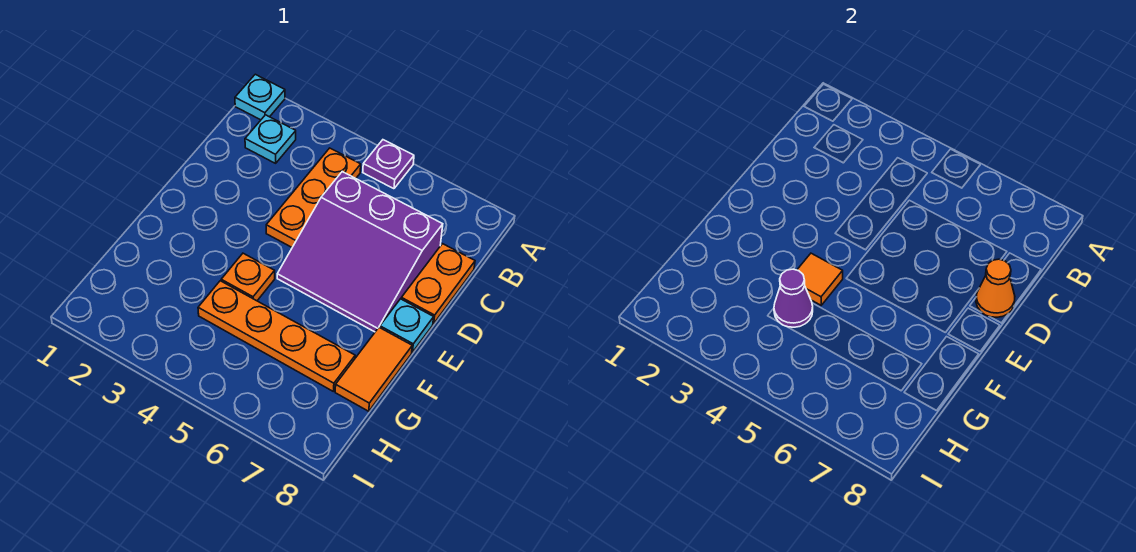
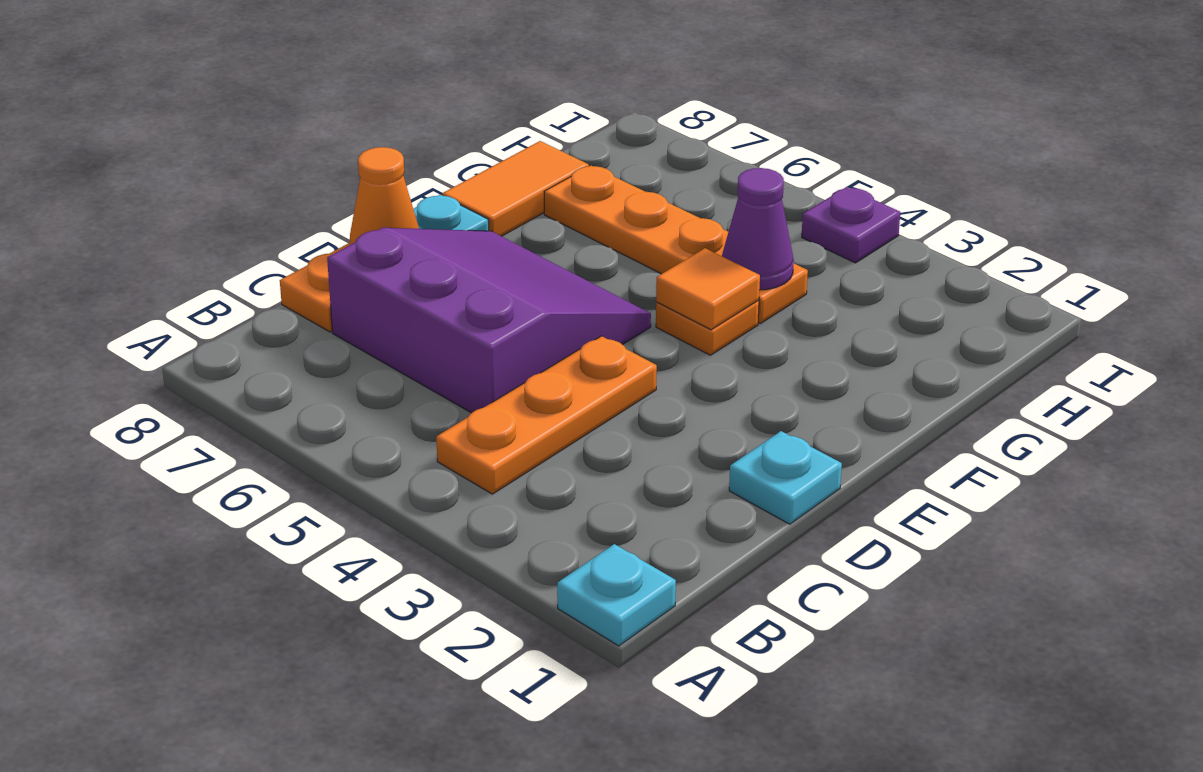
purple 1x1 plate [363,140,414,189] -> purple 1x1 plate moved to [802,187,900,263]
cyan 1x1 plate [245,115,296,163] -> cyan 1x1 plate moved to [729,431,842,524]

